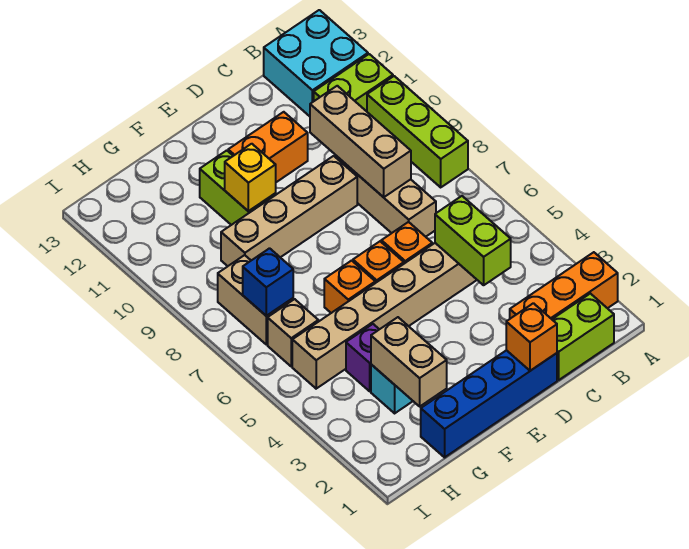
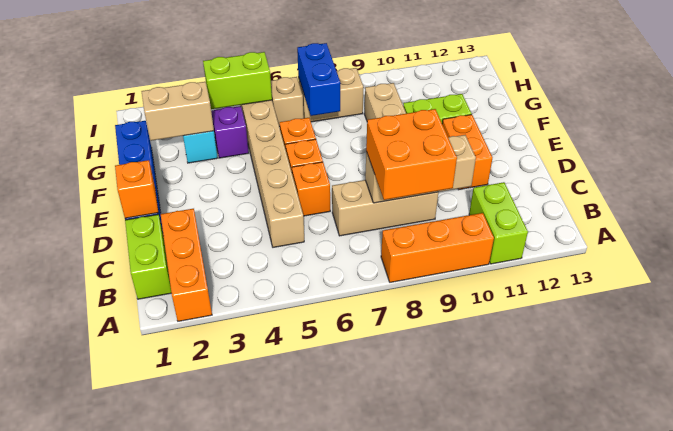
lime 1x3 brick [367,76,468,187] -> orange 1x3 brick [381,213,494,282]
cyan 2x2 brick [264,10,368,116] -> none
none -> orange 2x2 brick [366,109,457,200]
lime 1x2 brick [435,196,511,285] -> lime 1x2 brick moved to [203,52,272,109]
yellow 1x1 brick [225,144,276,211] -> none
blue 1x1 brick [243,248,293,316] -> blue 1x2 brick [297,43,340,116]

